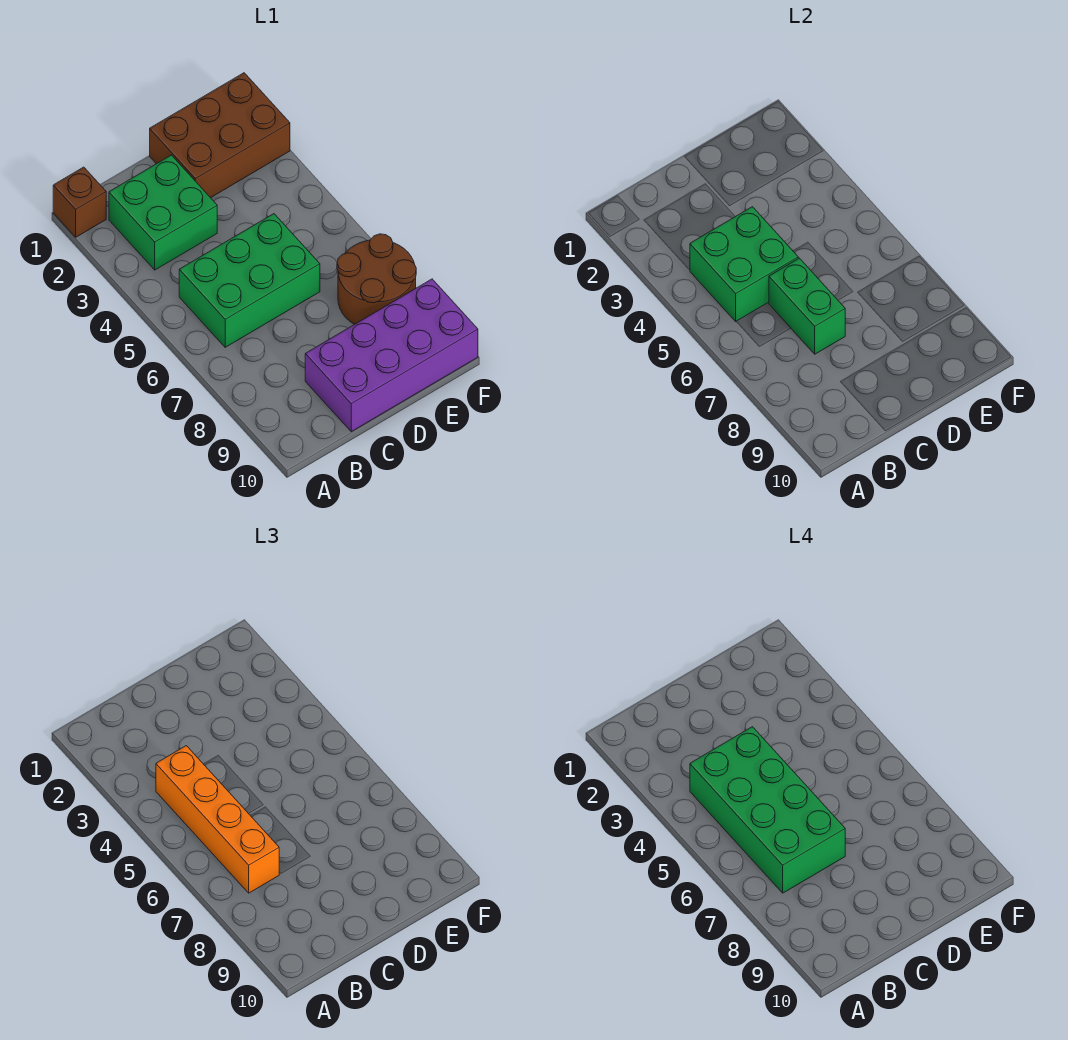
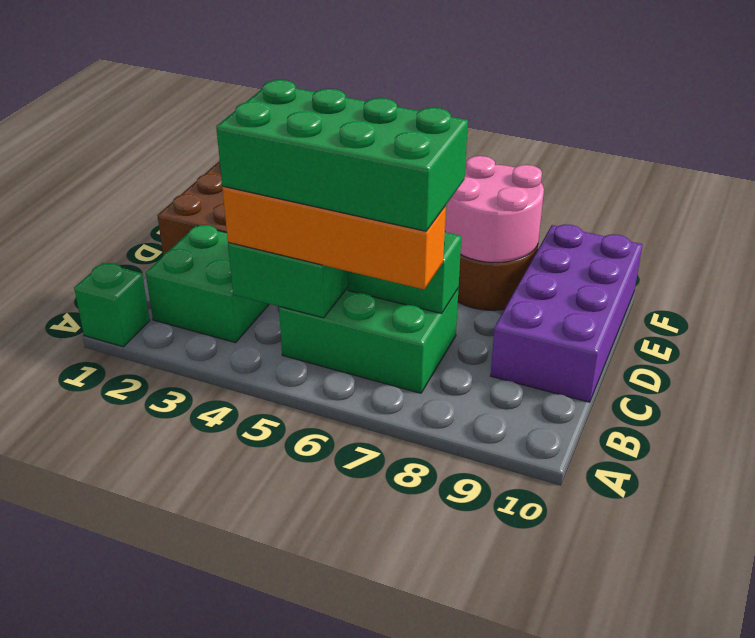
brown 1x1 brick [53,167,106,237] -> green 1x1 brick [74,263,150,347]
green 2x3 brick [179,214,320,347] -> green 2x3 brick turned to [279,288,459,393]
none -> pink 2x2 round brick [446,156,544,263]

